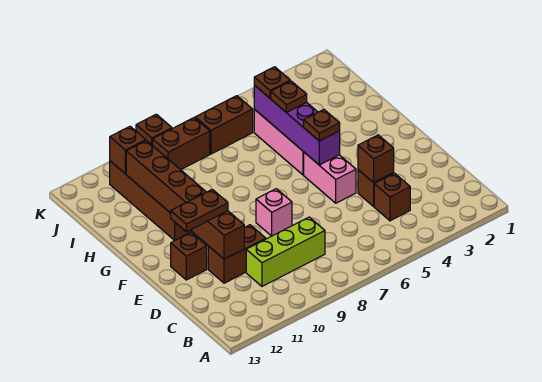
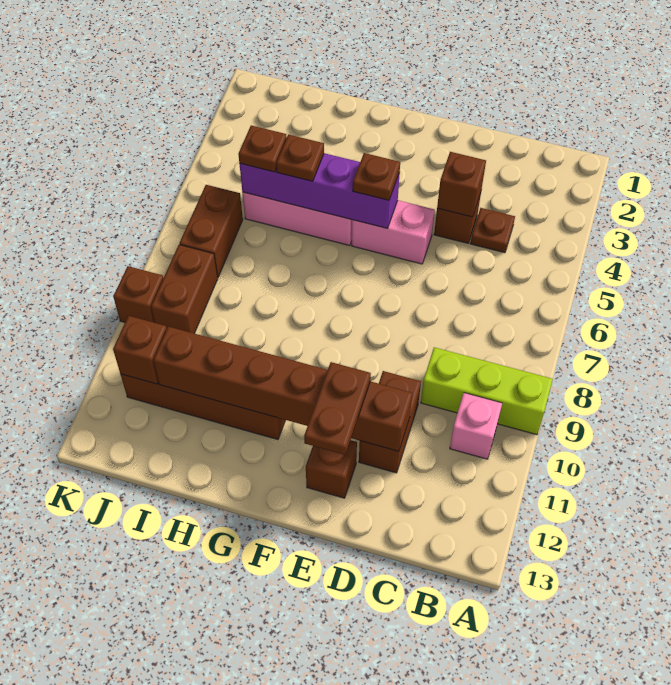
brown 1x1 brick [374,173,410,221] -> brown 1x1 plate [470,208,515,253]
lime 1x3 brick [246,217,325,286] -> lime 1x3 brick turned to [421,347,553,435]
pink 1x1 brick [256,189,292,236] -> pink 1x1 brick moved to [450,393,502,459]

